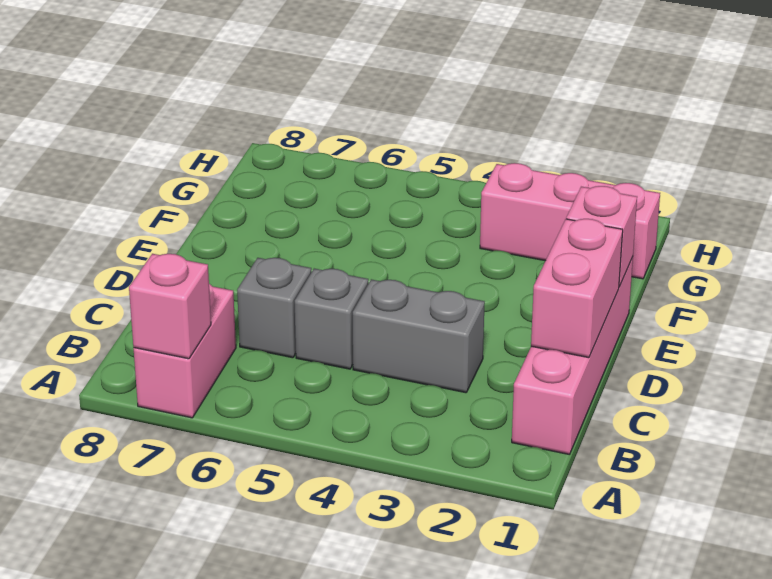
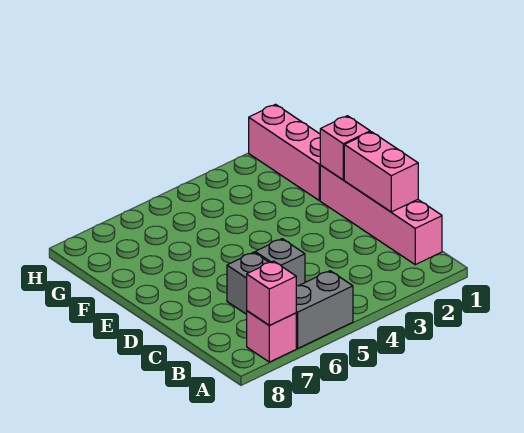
pink 1x2 brick [133,284,236,418] -> pink 1x1 brick [247,311,296,362]
grey 1x2 brick [353,279,485,393] -> grey 1x2 brick moved to [296,271,353,348]
pink 1x3 brick [480,163,660,279] -> pink 1x3 brick turned to [249,104,320,201]

